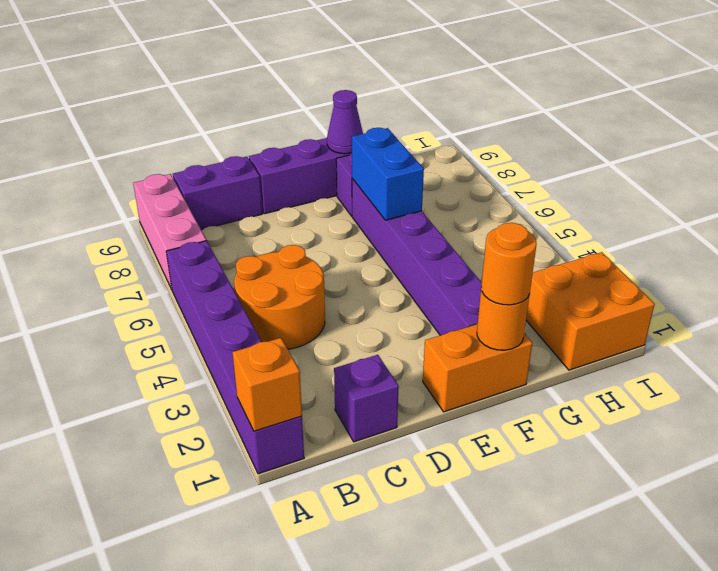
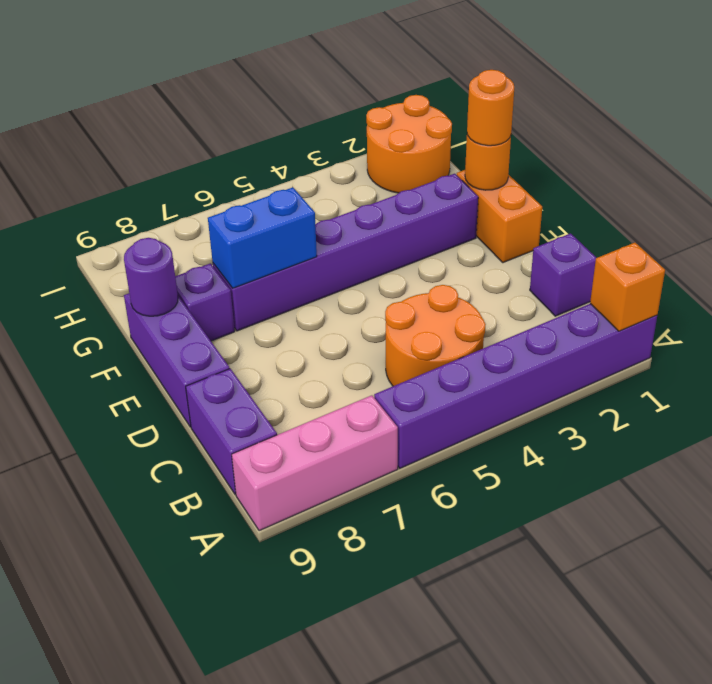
purple 1x1 cone [327,90,363,154] -> purple 1x1 round brick [124,238,178,316]
orange 2x2 brick [526,252,655,370] -> orange 2x2 round brick [366,95,452,193]

